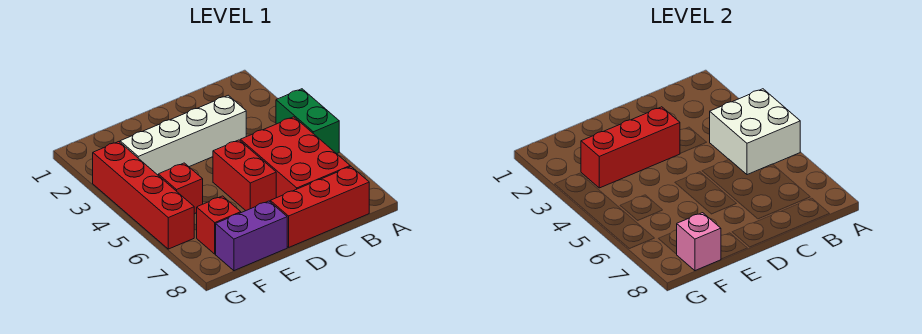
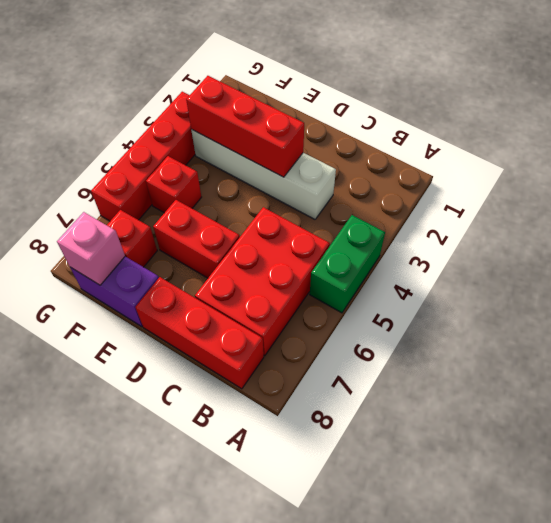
white 2x2 brick [710,89,800,175] -> none
red 1x2 brick [213,140,276,210] -> red 1x2 brick turned to [153,200,240,278]

